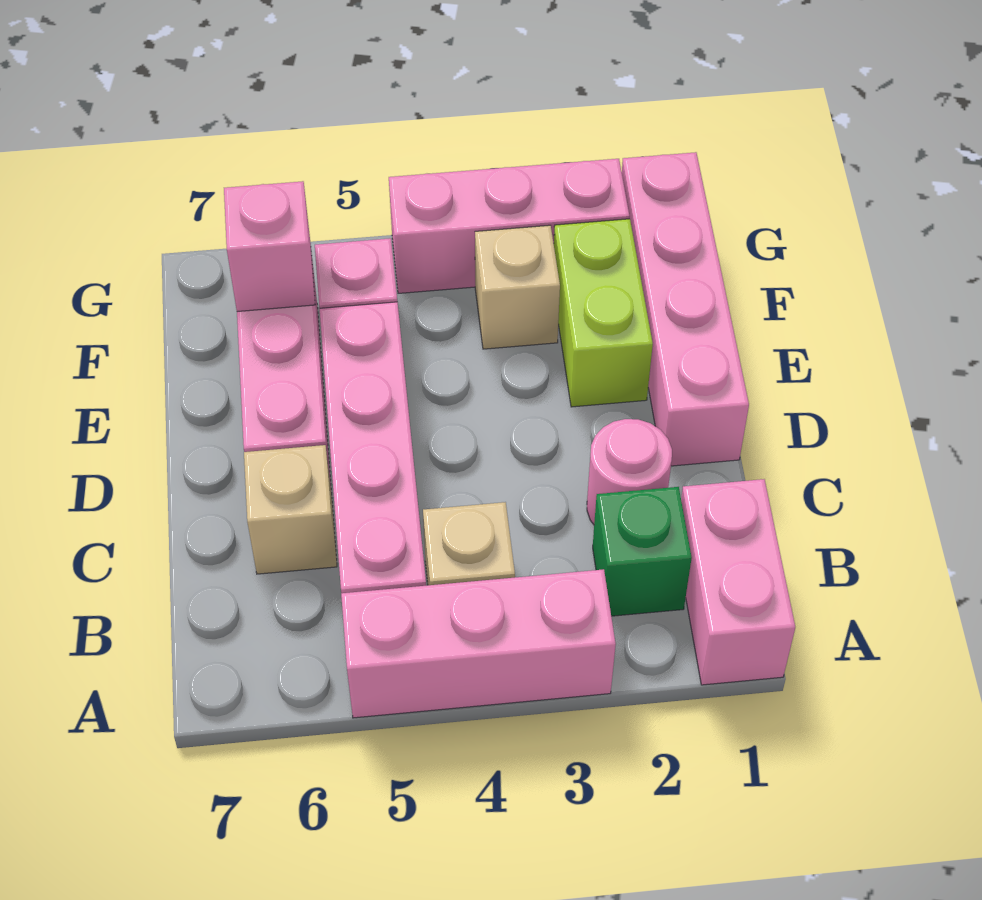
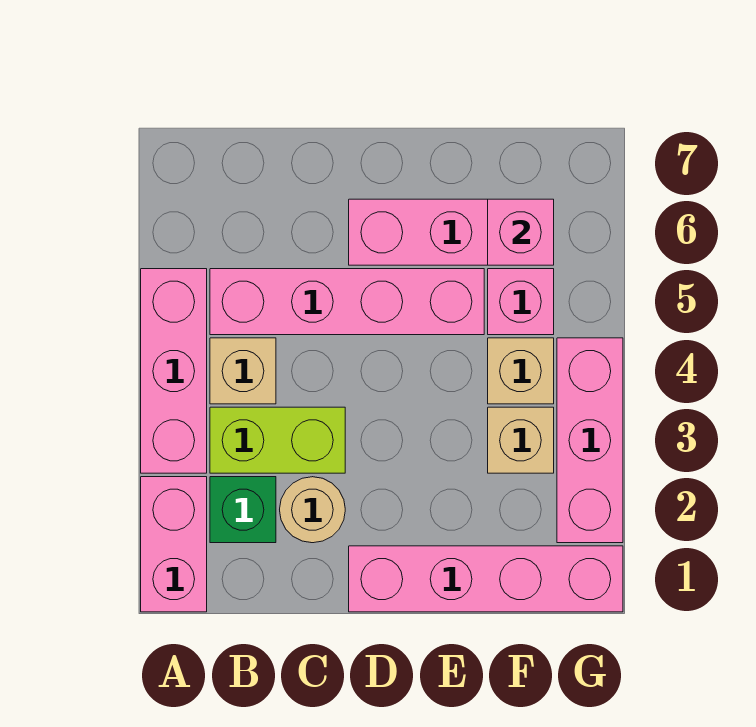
pink 1x2 brick [681,479,795,685] -> pink 1x2 brick turned to [141,477,207,612]
pink 1x1 round brick [587,419,672,524] -> tan 1x1 round brick [280,477,345,543]
tan 1x1 brick [244,445,337,574] -> tan 1x1 brick moved to [488,338,554,404]
lime 1x2 brick [554,219,653,407] -> lime 1x2 brick moved to [210,407,345,473]

